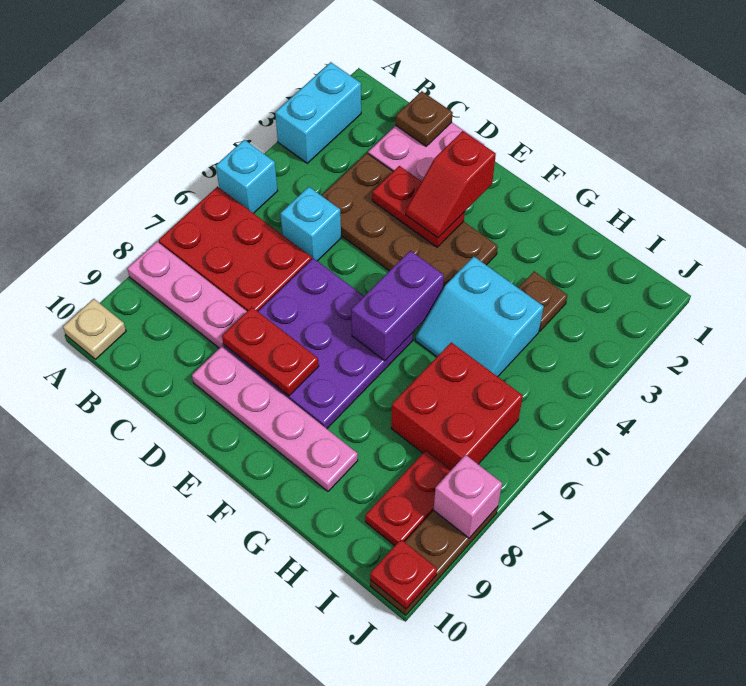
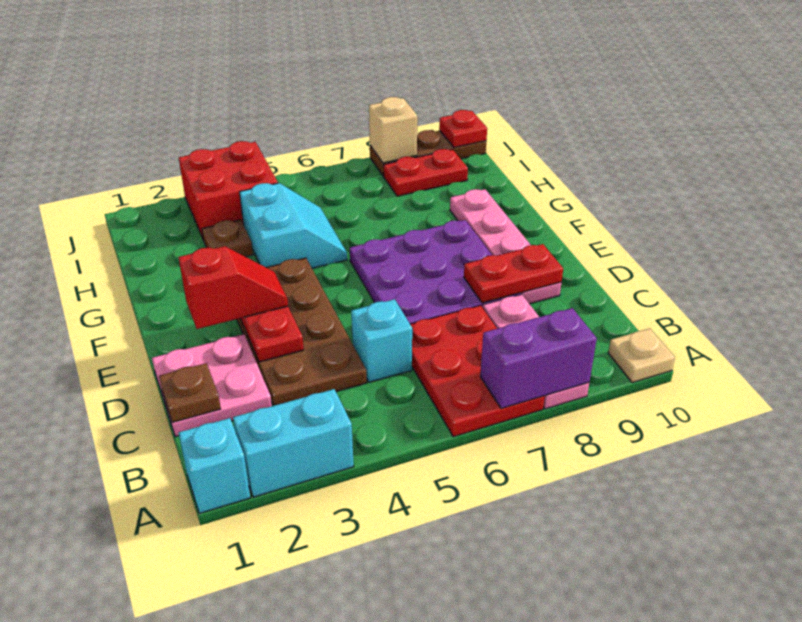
cyan 1x1 brick [216,140,278,213] -> cyan 1x1 brick moved to [179,418,250,514]
red 1x2 plate [222,307,319,396] -> red 1x2 plate turned to [464,244,563,303]
purple 1x2 brick [351,251,444,361] -> purple 1x2 brick moved to [480,308,597,408]
red 2x2 brick [391,342,523,470] -> red 2x2 brick moved to [179,141,278,238]
pink 1x1 brick [434,455,502,538] -> tan 1x1 brick [369,97,417,163]

